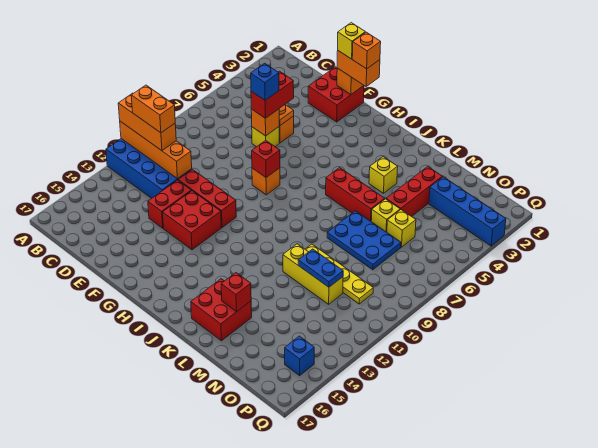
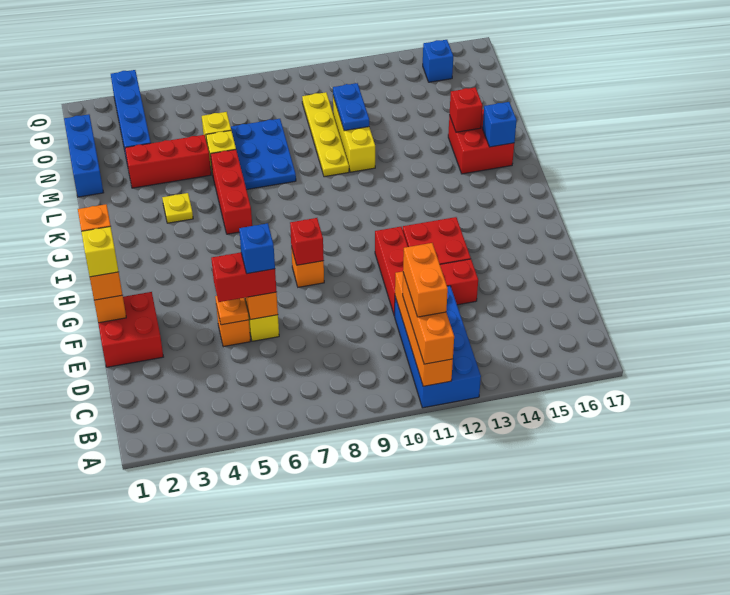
yellow 1x1 brick [369,157,398,193] -> yellow 1x1 plate [162,193,193,223]
none -> blue 1x1 brick [483,102,517,147]
none -> blue 1x3 brick [64,114,104,197]

